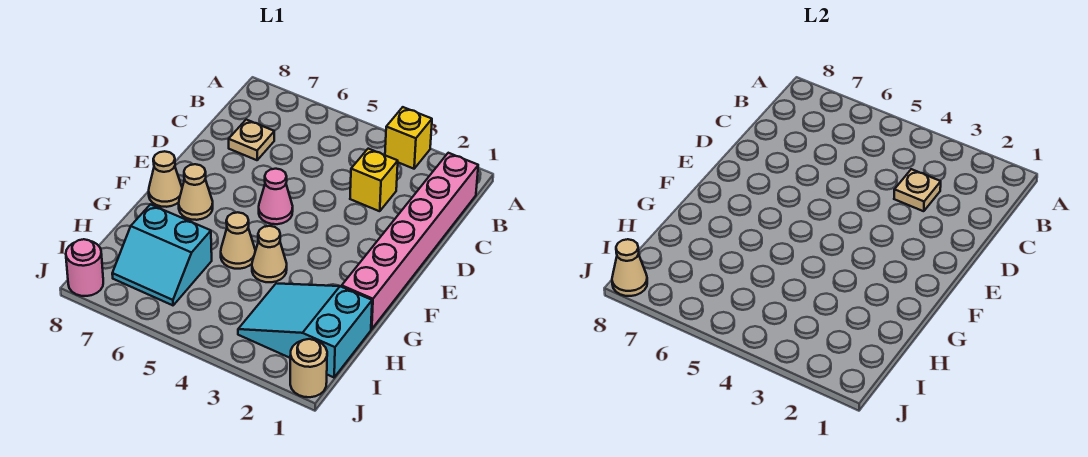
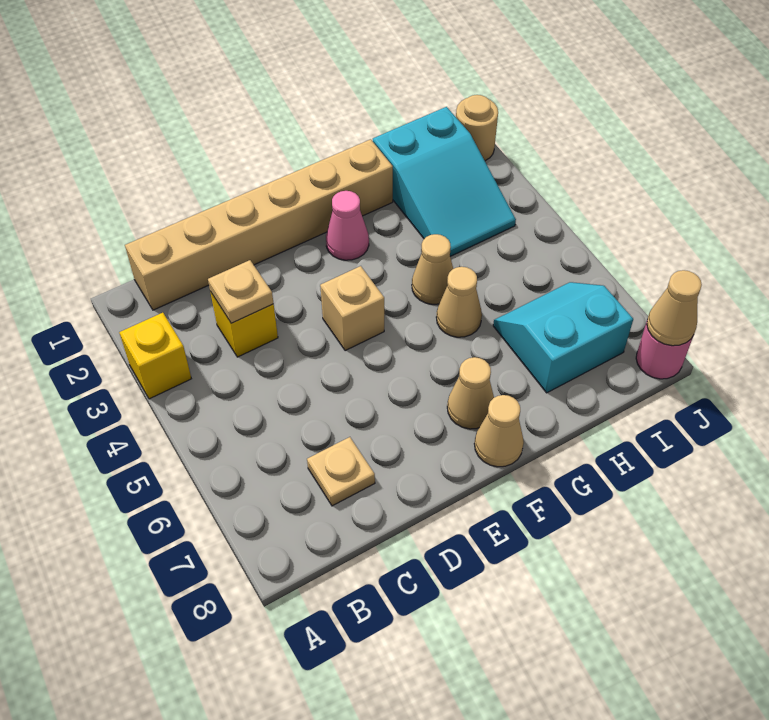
pink 1x6 brick [342,153,478,329] -> tan 1x6 brick [125,139,393,310]
none -> tan 1x1 brick [320,266,384,351]
pink 1x1 cone [259,169,293,224] -> pink 1x1 cone moved to [326,191,369,260]
cyan 2x2 slope [112,204,212,305] -> cyan 2x2 slope turned to [493,282,633,393]

